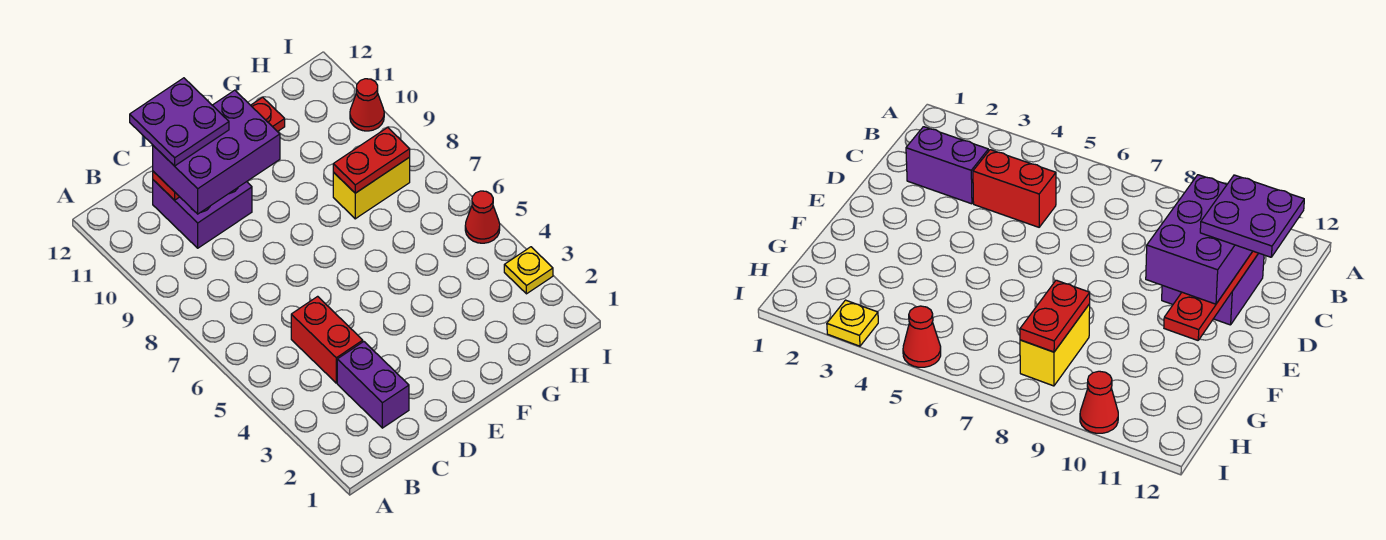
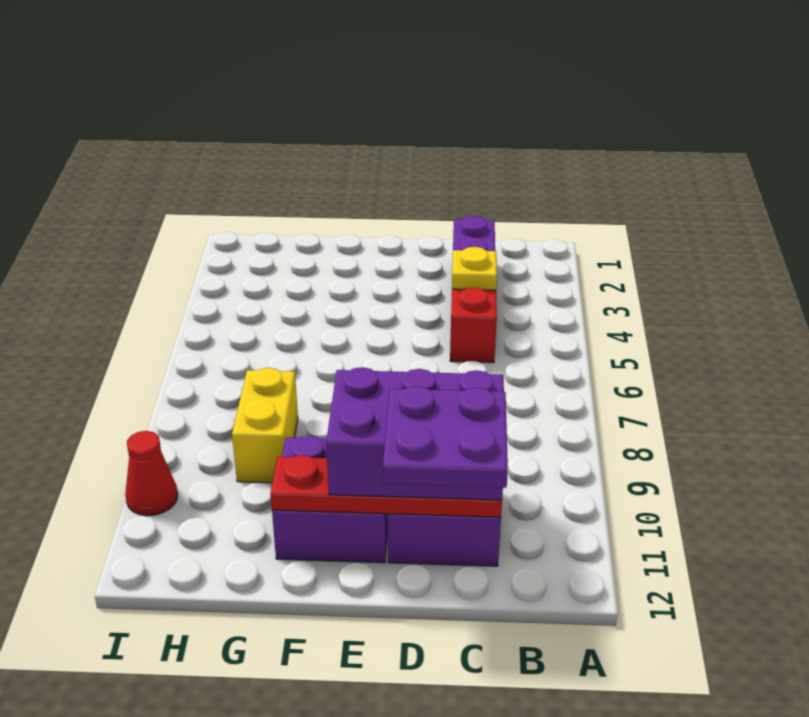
none -> purple 2x2 brick [272,436,388,563]
yellow 1x2 brick [333,157,410,219] -> yellow 1x2 brick turned to [232,368,298,483]
red 1x2 plate [333,127,410,193] -> none
yellow 1x1 plate [504,247,553,294] -> yellow 1x1 plate moved to [452,247,497,290]
red 1x1 cone [465,191,500,243] -> none

